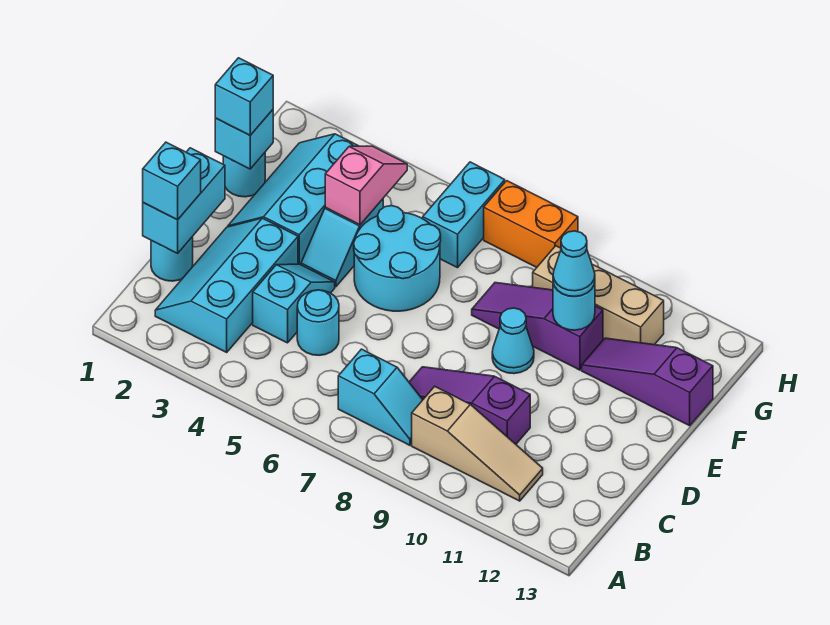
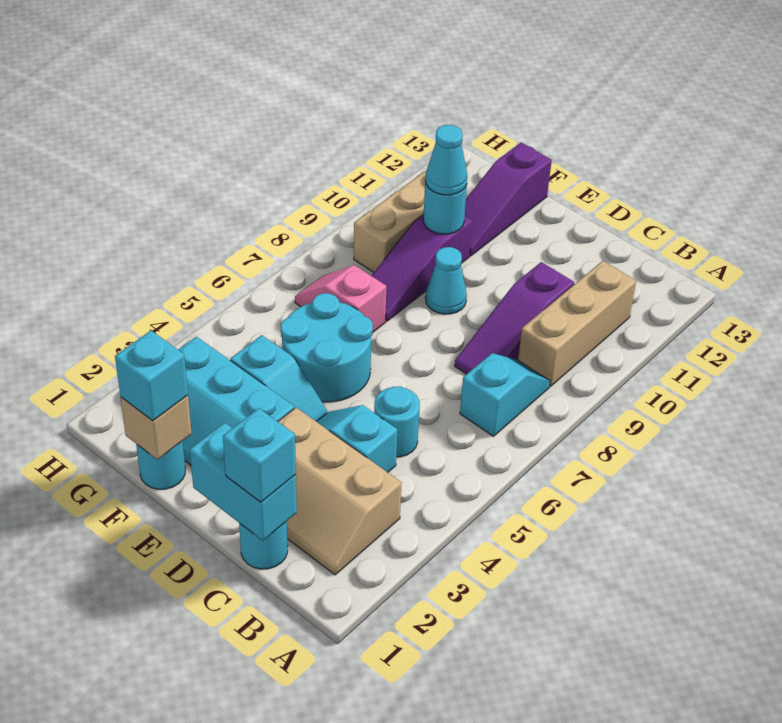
cyan 2x3 slope [155,218,298,352] -> tan 2x3 slope [278,408,402,575]
tan 1x3 slope [412,386,543,501] -> tan 1x3 brick [518,261,636,386]
cyan 1x1 brick [215,110,273,169] -> tan 1x1 brick [120,395,192,460]
pink 1x2 slope [325,146,407,225] -> pink 1x2 slope moved to [295,265,386,332]
cyan 1x2 brick [423,162,505,268] -> none
orange 1x2 brick [484,181,578,267] -> none

